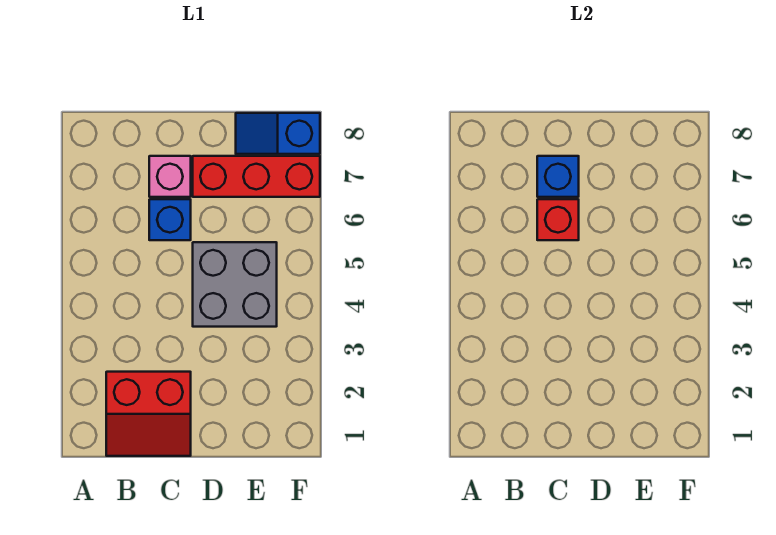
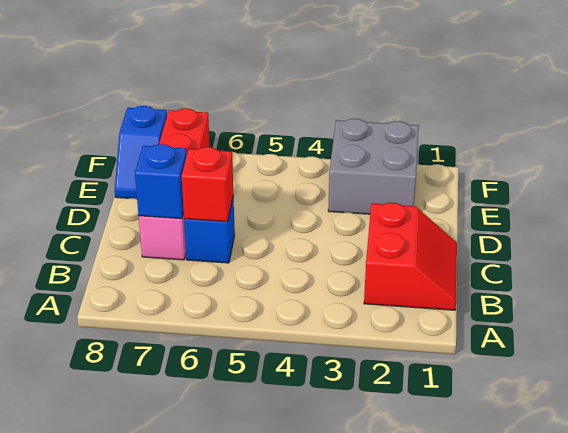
grey 2x2 brick [193,242,277,327] -> grey 2x2 brick moved to [328,119,419,214]

